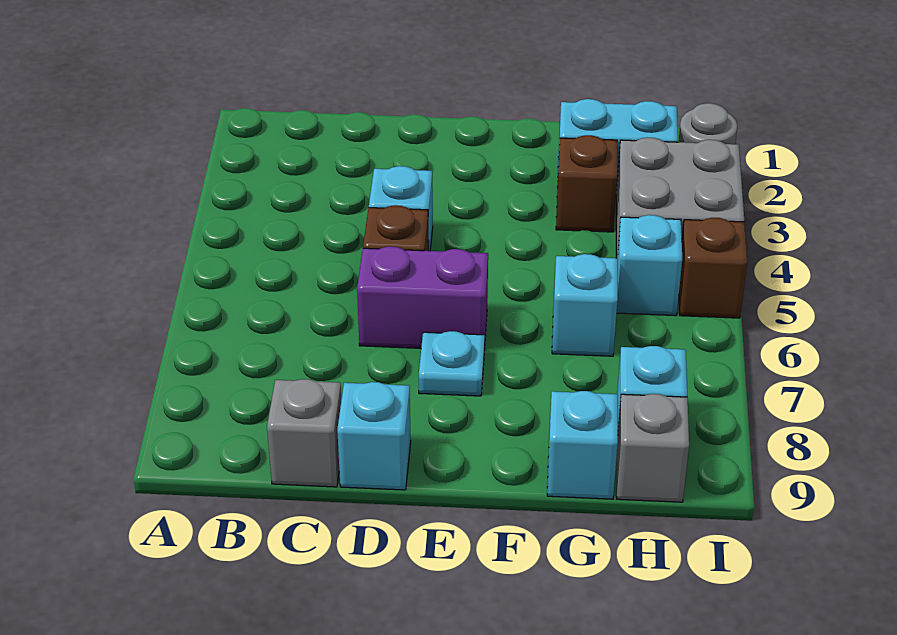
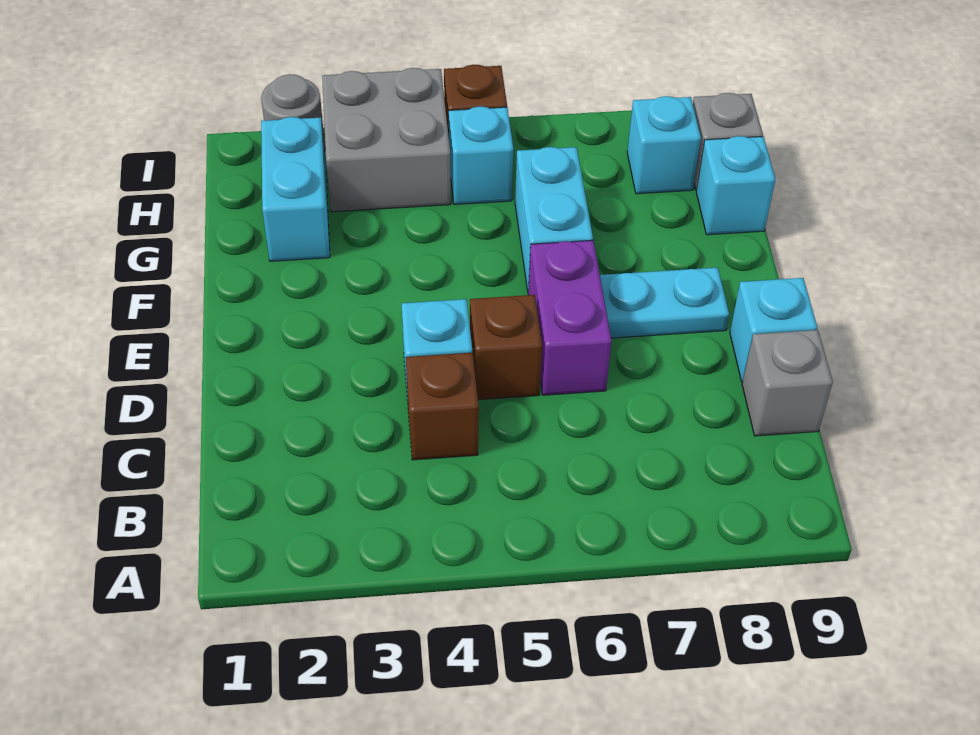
cyan 1x1 plate [419,331,485,396] -> cyan 1x2 plate [600,268,729,338]
brown 1x1 brick [556,135,617,232] -> brown 1x1 brick moved to [406,353,479,460]
cyan 1x1 brick [552,254,618,356] -> cyan 1x2 brick [515,147,593,291]

